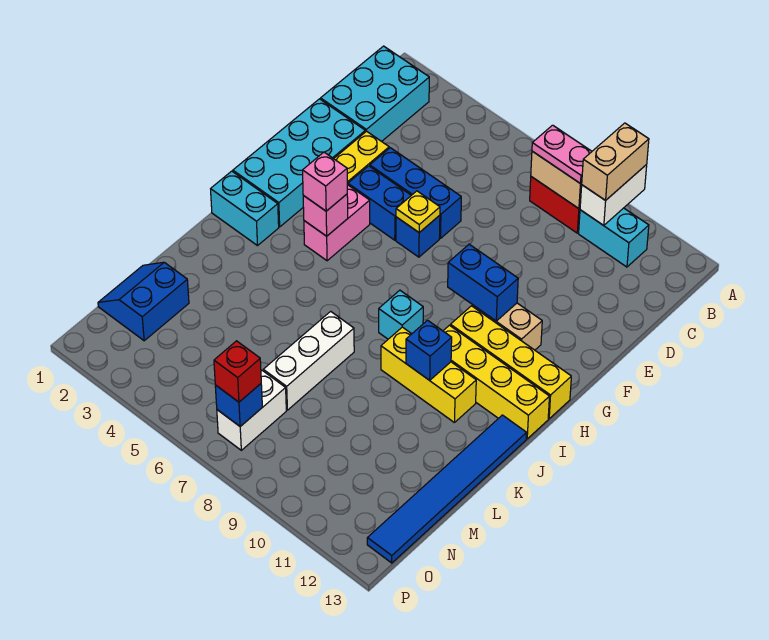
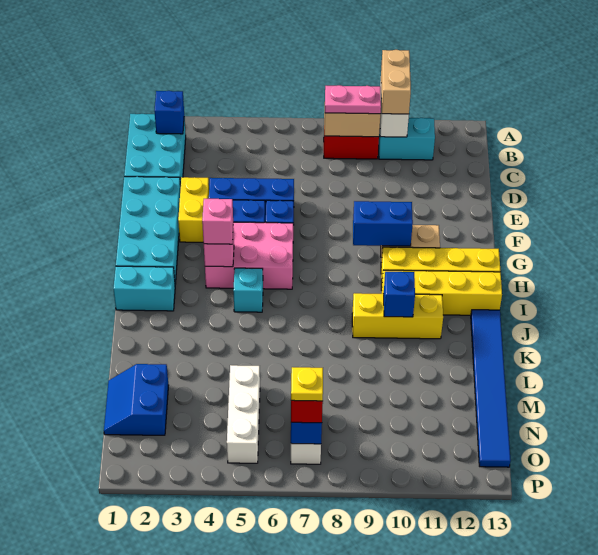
none -> blue 1x1 brick [154,91,184,134]
yellow 1x1 plate [396,191,440,233] -> yellow 1x1 plate moved to [291,367,323,401]
pink 1x2 brick [304,185,370,261] -> pink 2x3 brick [205,222,293,289]
cyan 1x1 brick [379,290,423,339] -> cyan 1x1 brick moved to [233,268,263,312]
white 1x3 brick [263,311,354,410] -> white 1x3 brick moved to [227,365,260,463]

